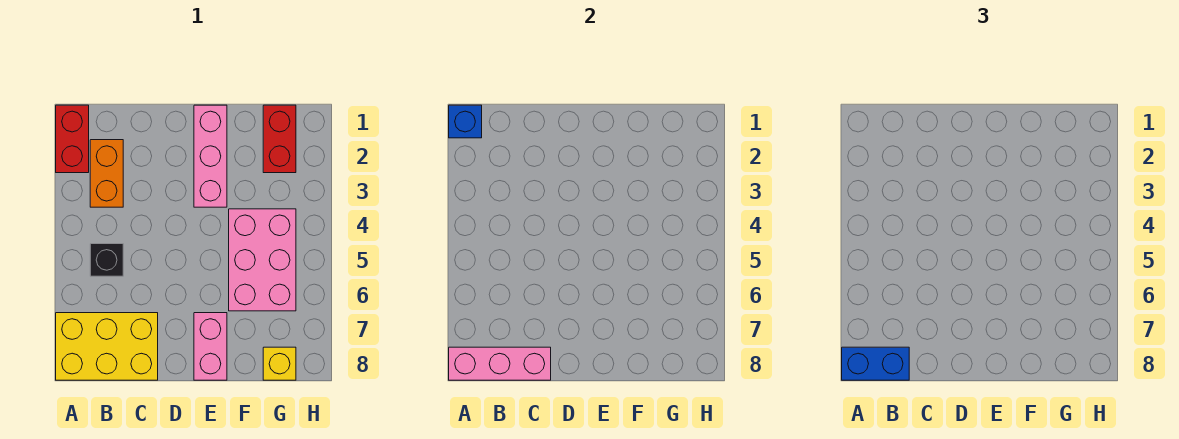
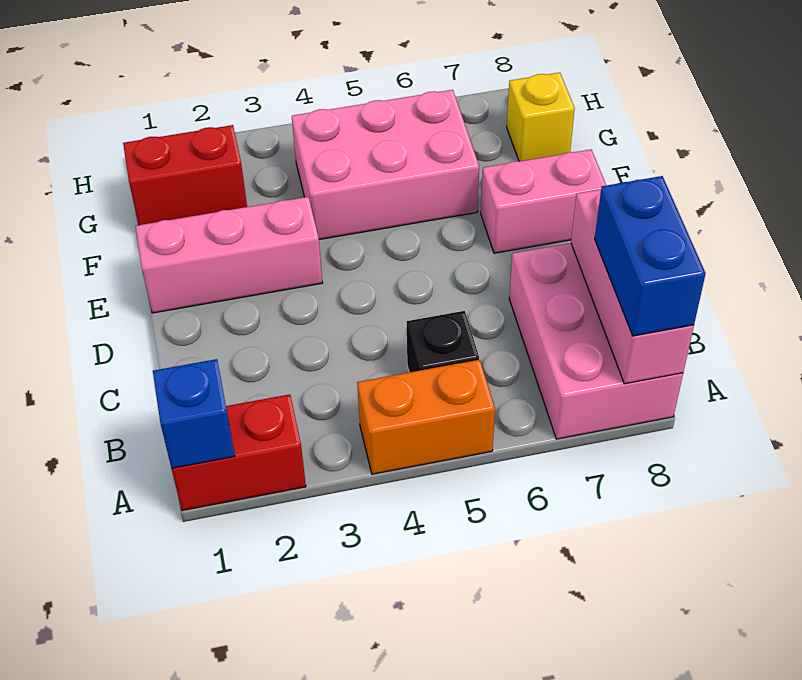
yellow 2x3 brick [56,313,158,380] -> pink 2x3 brick [509,243,683,439]
orange 1x2 brick [90,140,123,207] -> orange 1x2 brick moved to [357,360,495,474]

